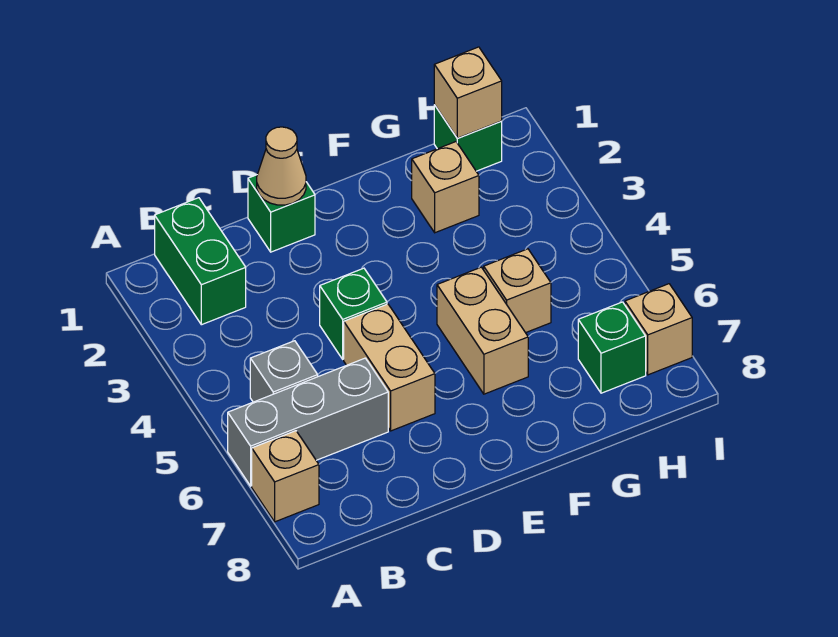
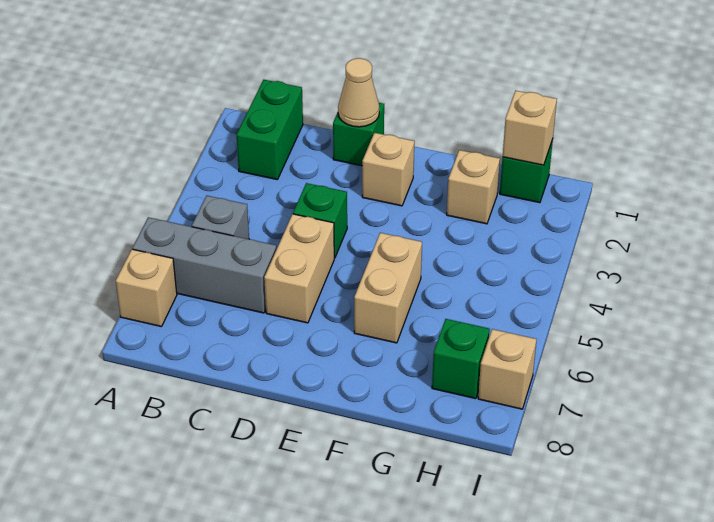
tan 1x1 brick [484,249,551,333] -> tan 1x1 brick moved to [362,133,414,206]

